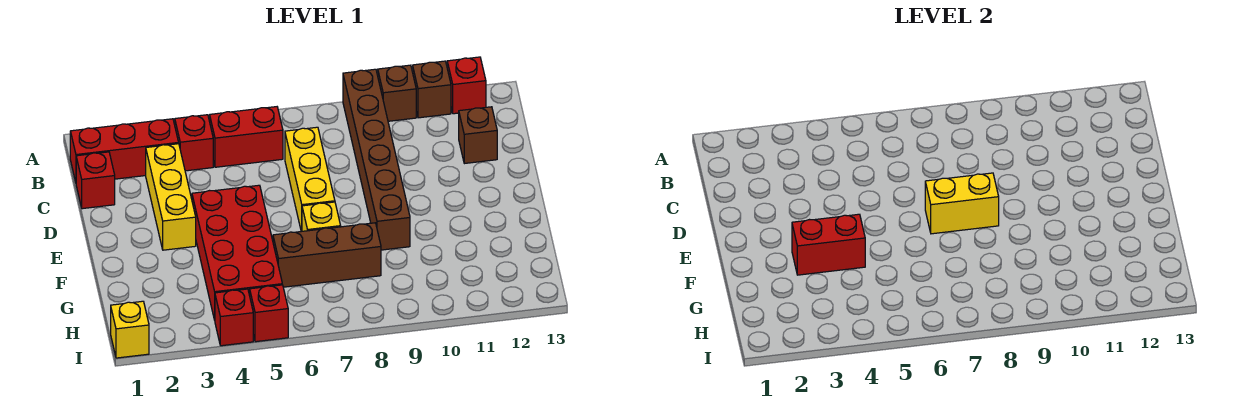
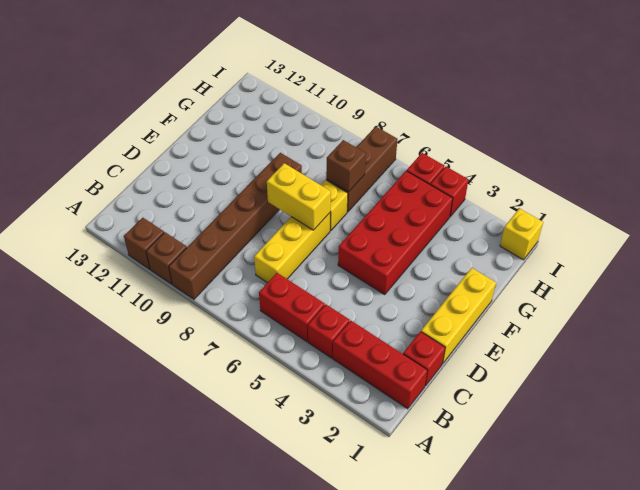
red 1x1 brick [447,57,486,114] -> none
yellow 1x3 brick [146,144,196,250] -> yellow 1x3 brick moved to [421,268,496,364]
brown 1x1 brick [459,107,497,164] -> brown 1x1 brick moved to [326,140,366,192]
red 1x2 brick [792,214,865,275] -> none
brown 1x3 brick [273,223,381,287] -> brown 1x3 brick turned to [326,127,398,212]

